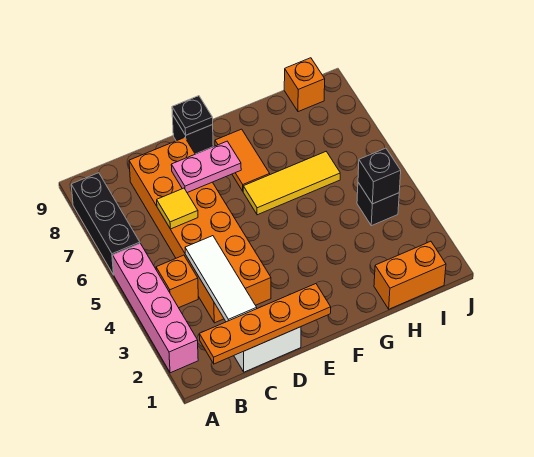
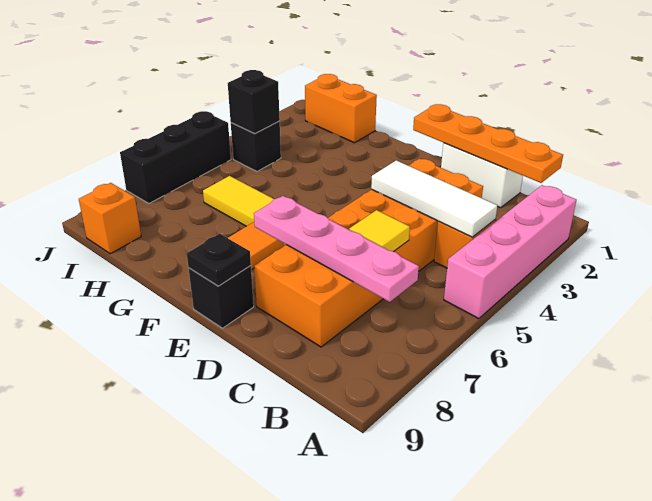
black 1x3 brick [71,173,140,275] -> black 1x3 brick moved to [120,111,231,203]
white 1x3 tile [185,236,257,322] -> white 1x3 tile turned to [371,160,497,237]
pink 1x2 plate [171,141,241,193] -> pink 1x4 plate [254,196,419,302]

